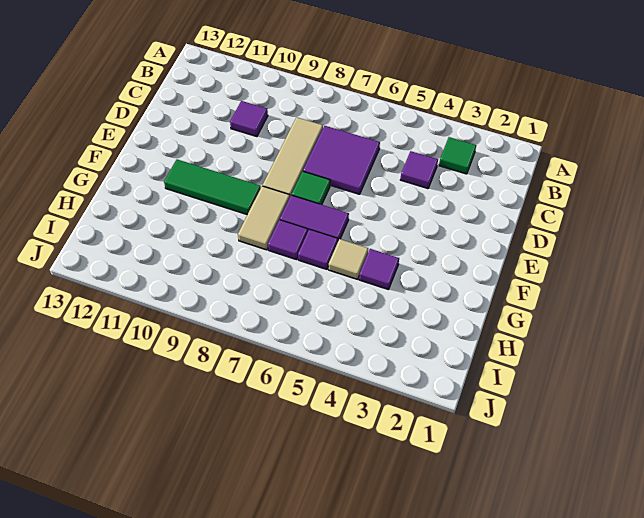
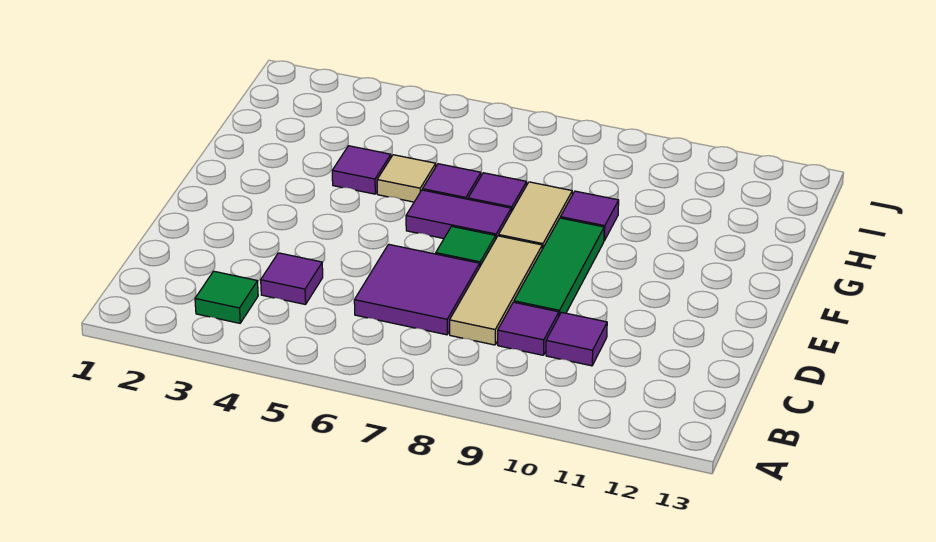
none -> purple 1x1 tile [498,302,559,355]
green 1x3 tile [164,160,261,215] -> green 1x3 tile turned to [514,218,604,315]
none -> purple 1x1 tile [560,191,619,241]

